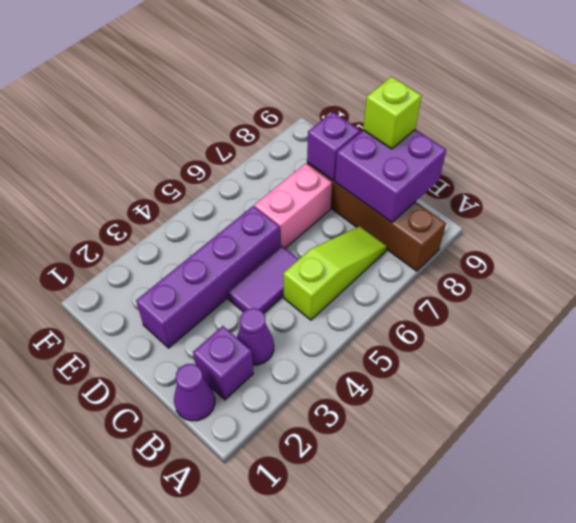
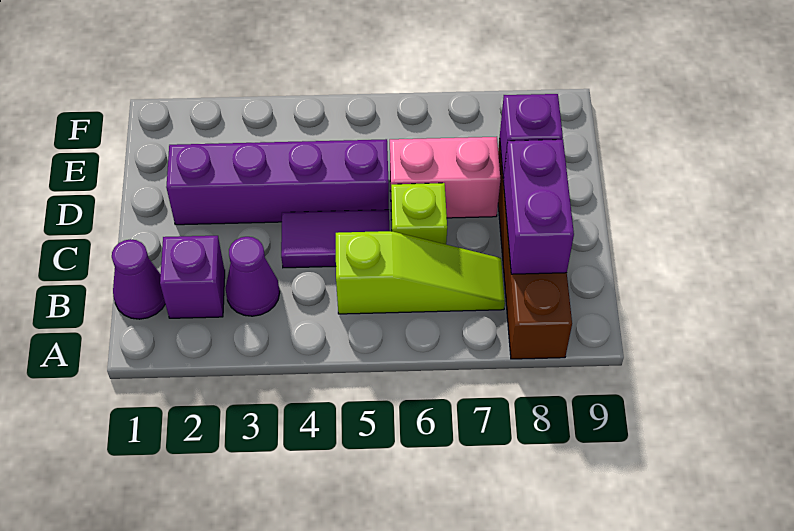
purple 2x2 brick [335,129,446,222] -> purple 1x2 brick [503,140,574,274]
lime 1x1 brick [363,77,422,149] -> lime 1x1 brick moved to [391,183,447,244]

